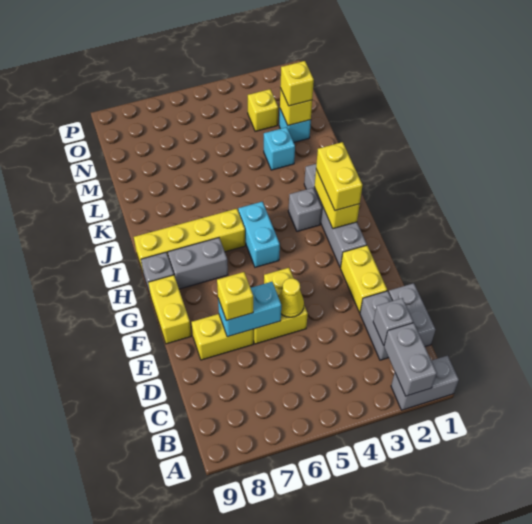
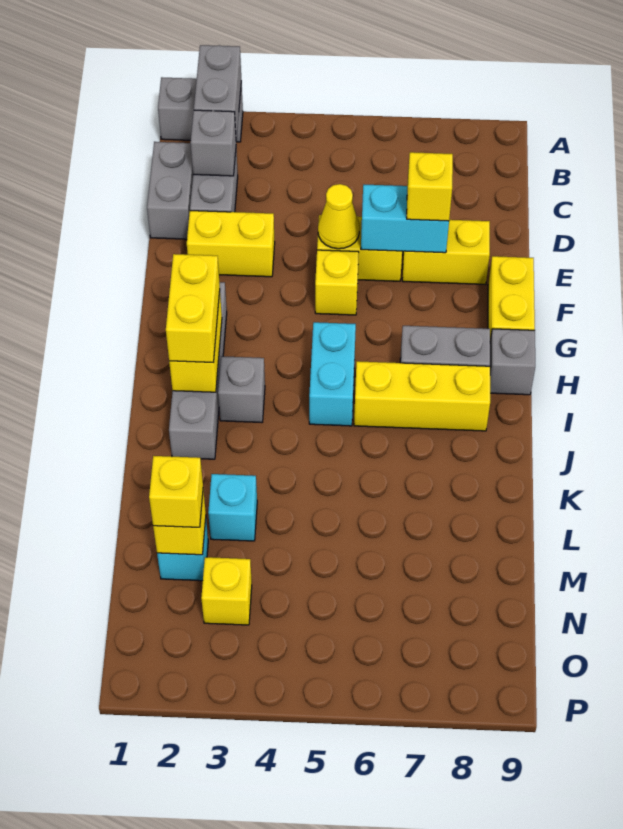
yellow 1x2 brick [341,245,387,313] -> yellow 1x2 brick turned to [187,211,275,277]
yellow 1x4 brick [134,209,245,272] -> yellow 1x3 brick [354,361,490,431]

